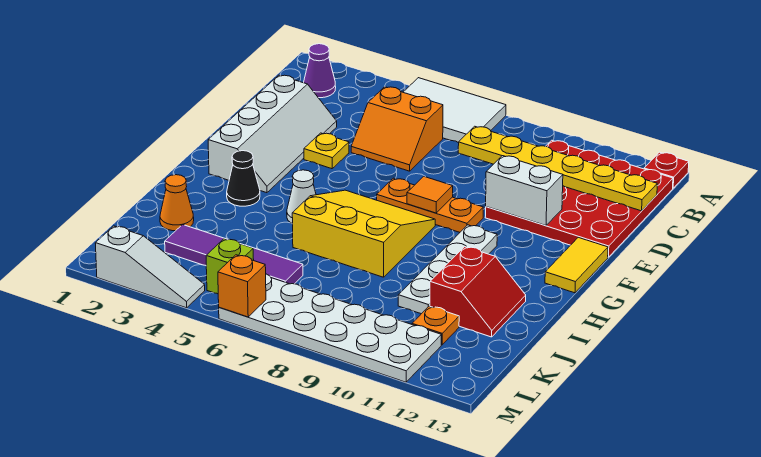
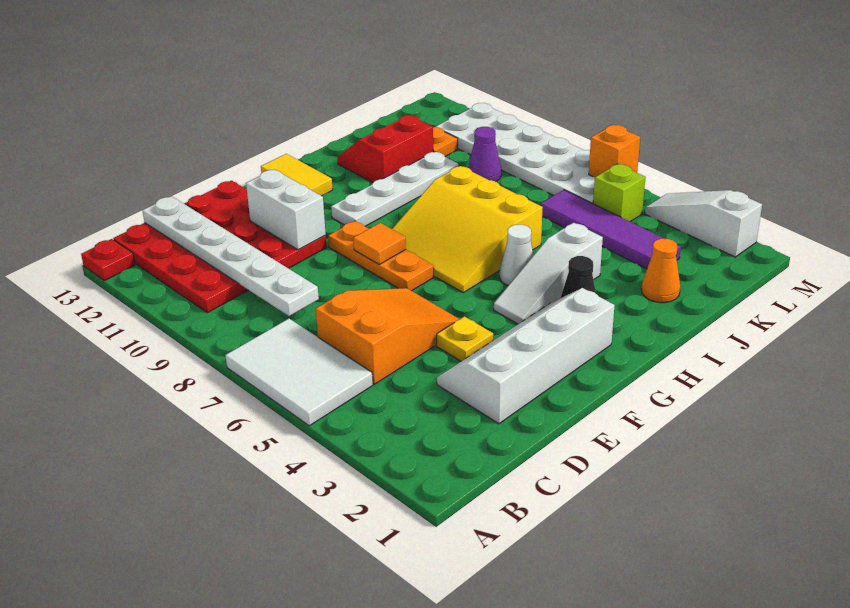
purple 1x1 cone [304,44,336,98] -> purple 1x1 cone moved to [468,127,501,182]
orange 2x2 slope [351,87,443,171] -> orange 2x3 slope [316,288,459,384]
yellow 1x6 plate [458,126,657,211] -> white 1x6 plate [143,196,319,316]
yellow 1x2 tile [545,237,608,293] -> yellow 1x2 tile turned to [261,154,333,196]
none -> white 1x3 slope [494,223,603,324]

